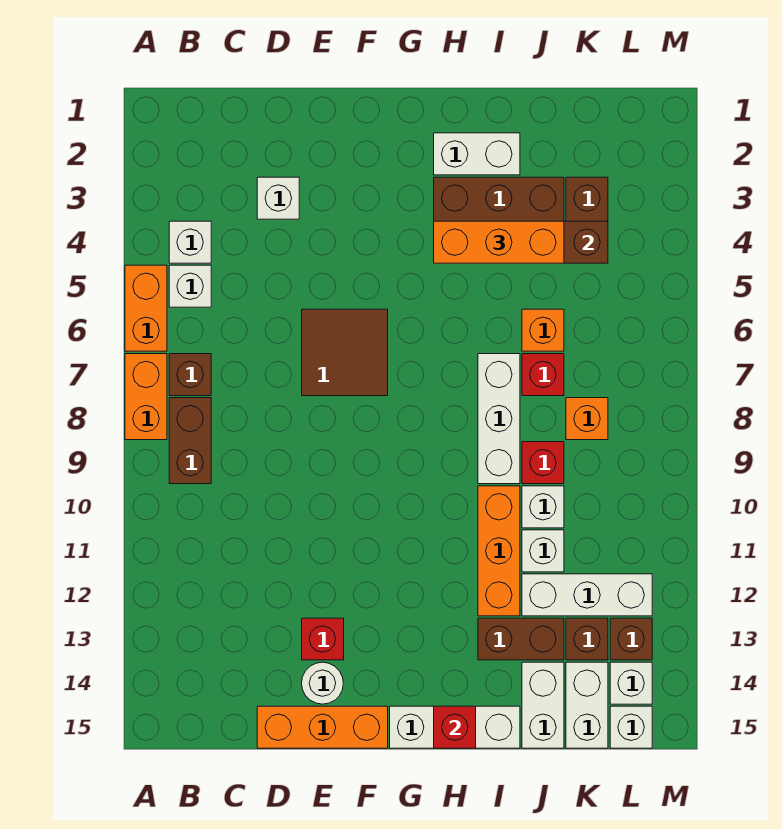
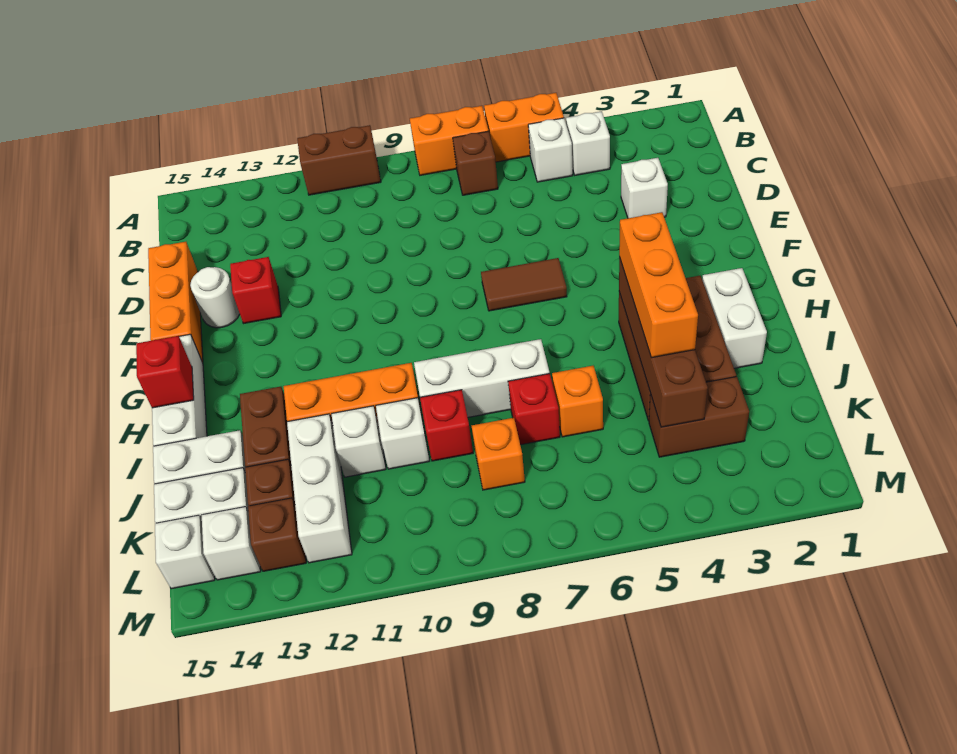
brown 1x2 brick [169,398,211,484] -> brown 1x2 brick moved to [297,125,381,195]
brown 2x2 tile [302,309,388,396] -> brown 1x2 tile [481,258,567,311]

